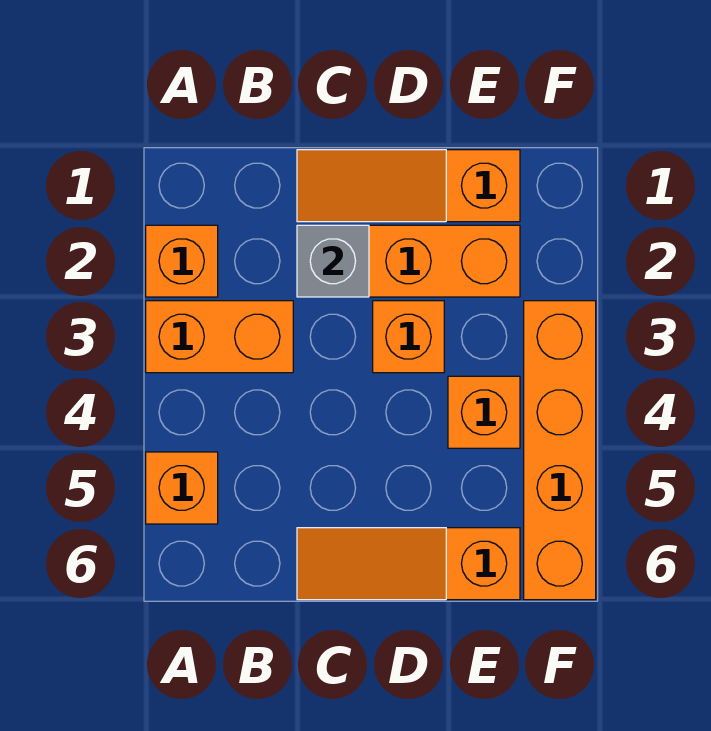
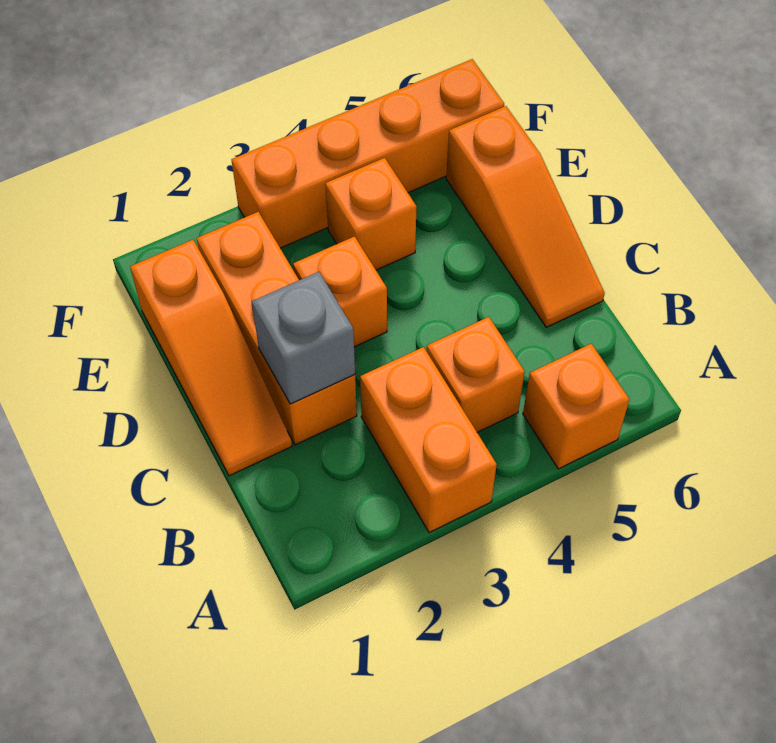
orange 1x1 brick [146,225,218,297] -> orange 1x1 brick moved to [427,317,525,432]

